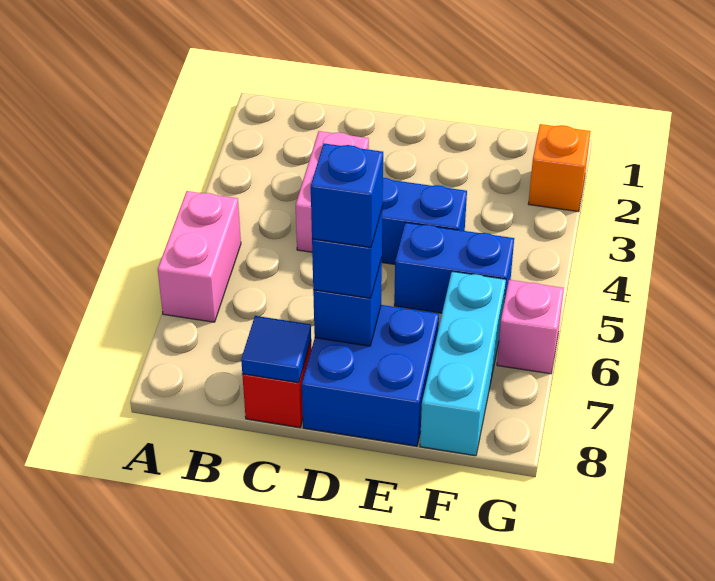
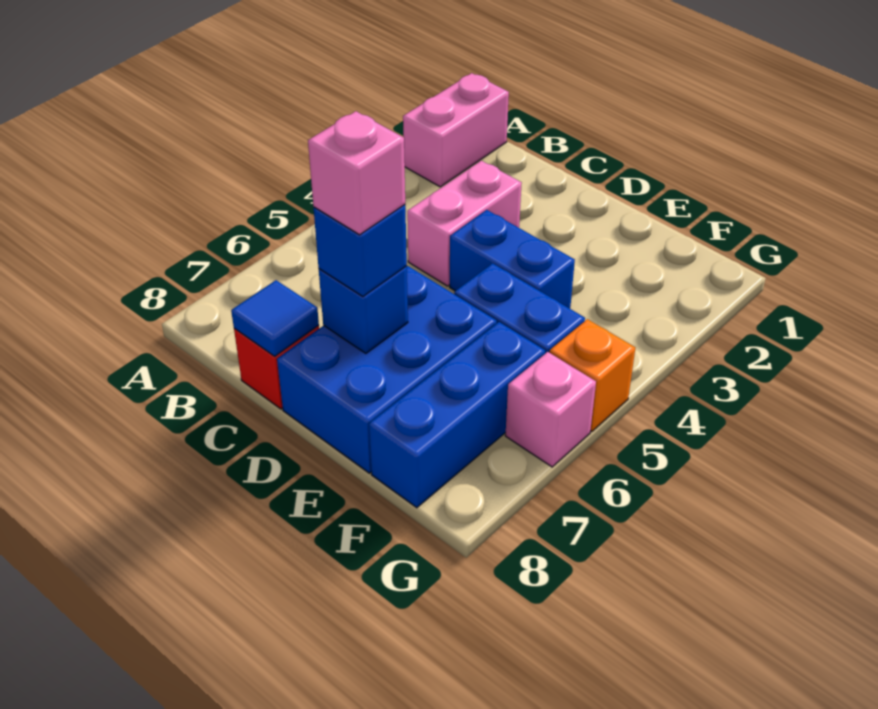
pink 1x2 brick [158,191,241,322] -> pink 1x2 brick moved to [403,73,509,187]
blue 2x2 brick [302,305,439,446] -> blue 2x3 brick [277,266,497,473]
blue 1x1 brick [311,143,383,247] -> pink 1x1 brick [308,111,405,235]
cyan 1x3 brick [420,271,506,456] -> blue 1x3 brick [369,322,545,508]
orange 1x1 brick [528,124,591,212] -> orange 1x1 brick moved to [549,319,635,431]

